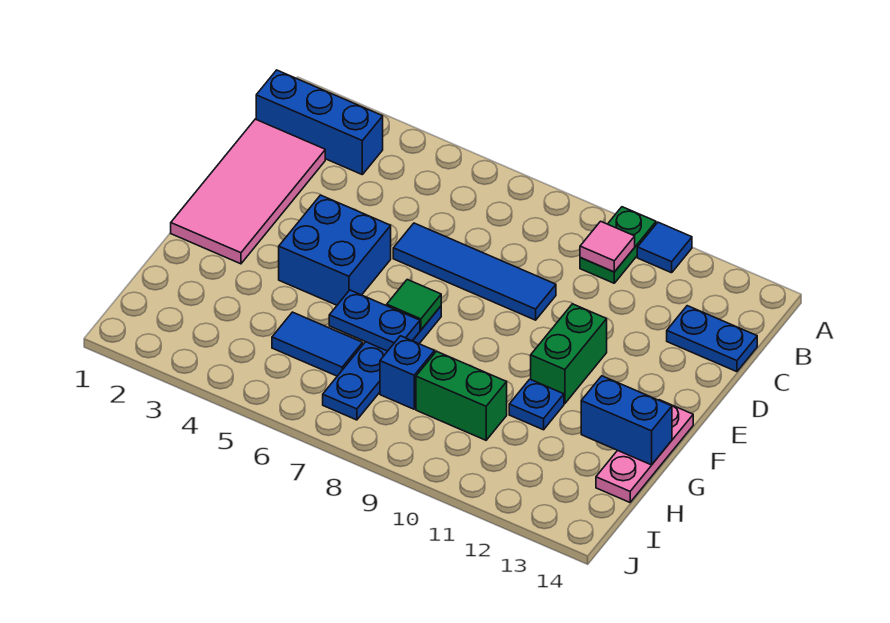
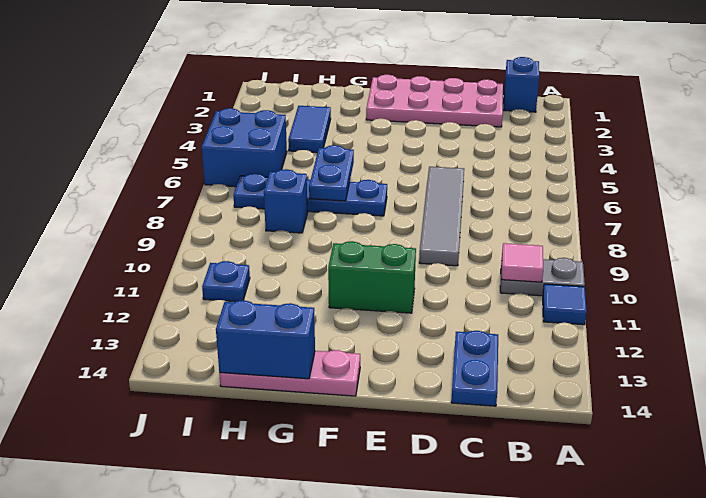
green 1x2 plate [580,207,656,283] -> grey 1x2 plate [500,258,585,296]
blue 1x3 brick [256,70,383,174] -> blue 1x1 brick [504,57,539,112]
pink 2x4 tile [171,119,325,264] -> pink 2x4 plate [366,75,503,127]
blue 1x4 tile [393,223,556,320] -> grey 1x4 tile [419,167,464,266]
blue 2x2 brick [279,195,391,305] -> blue 2x2 brick moved to [202,108,287,187]
green 1x1 tile [387,280,441,330] -> none
blue 1x1 plate [509,379,564,430] -> blue 1x1 plate moved to [202,261,250,302]
blue 1x2 brick [581,376,672,465] -> blue 1x2 brick turned to [216,300,315,379]
blue 1x2 tile [272,312,363,376] -> blue 1x2 tile moved to [288,106,331,153]
green 1x2 brick [416,351,507,440] -> none

